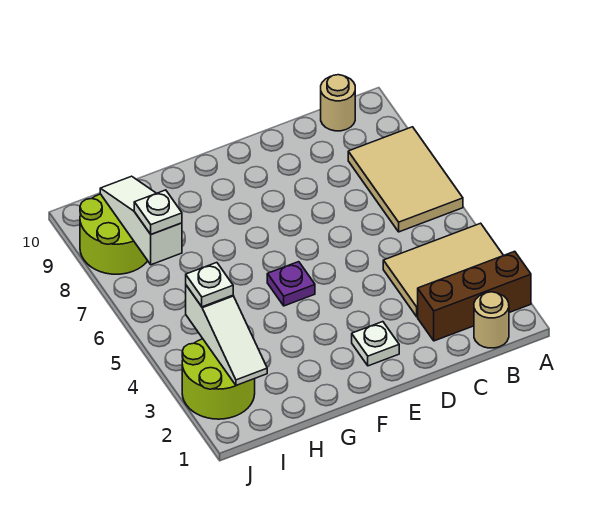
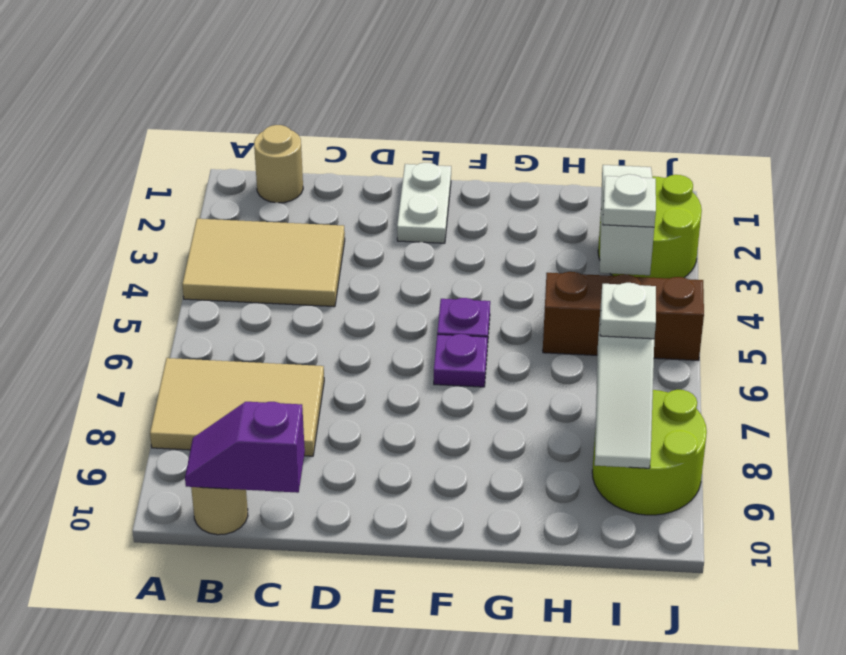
brown 1x3 brick [418,251,531,341] -> brown 1x3 brick moved to [543,272,704,361]
tan 2x3 tile [348,127,463,232] -> tan 2x3 tile turned to [150,358,324,456]
none -> purple 1x2 slope [185,402,305,493]
white 1x1 plate [352,322,399,366] -> white 1x2 plate [397,163,451,243]
none -> purple 1x1 plate [434,334,488,387]

